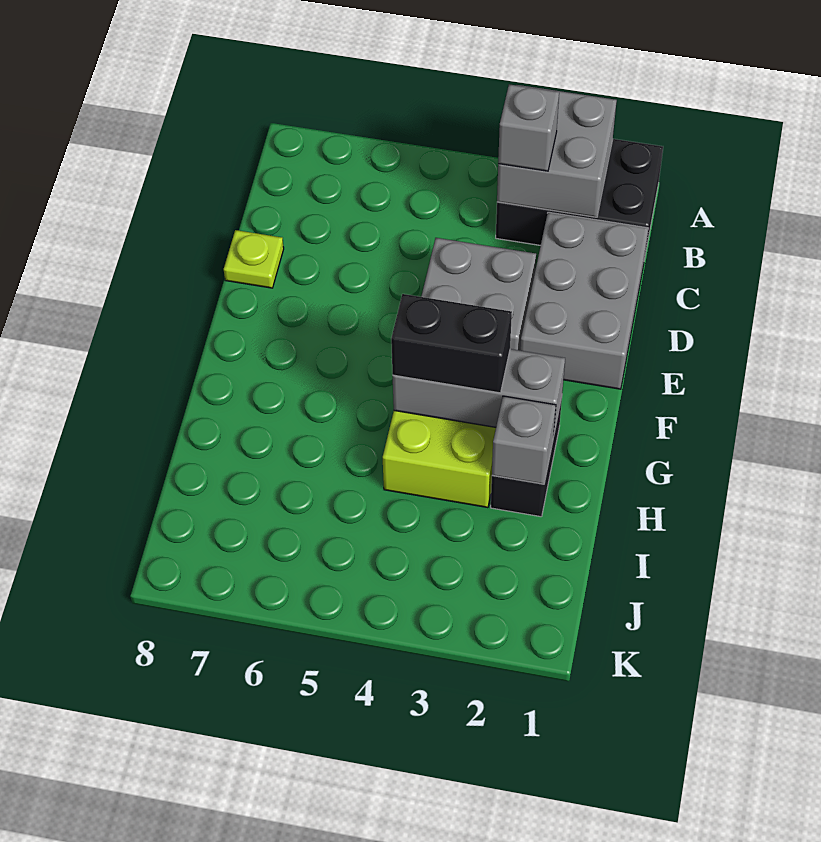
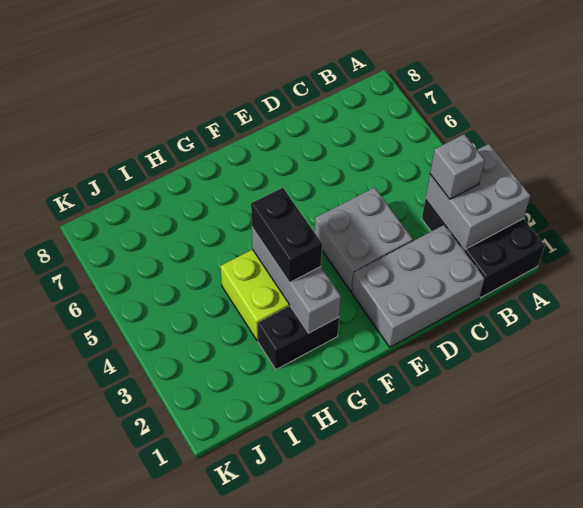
lime 1x1 plate [224,230,284,288] -> none
grey 1x1 brick [492,396,556,484] -> none

